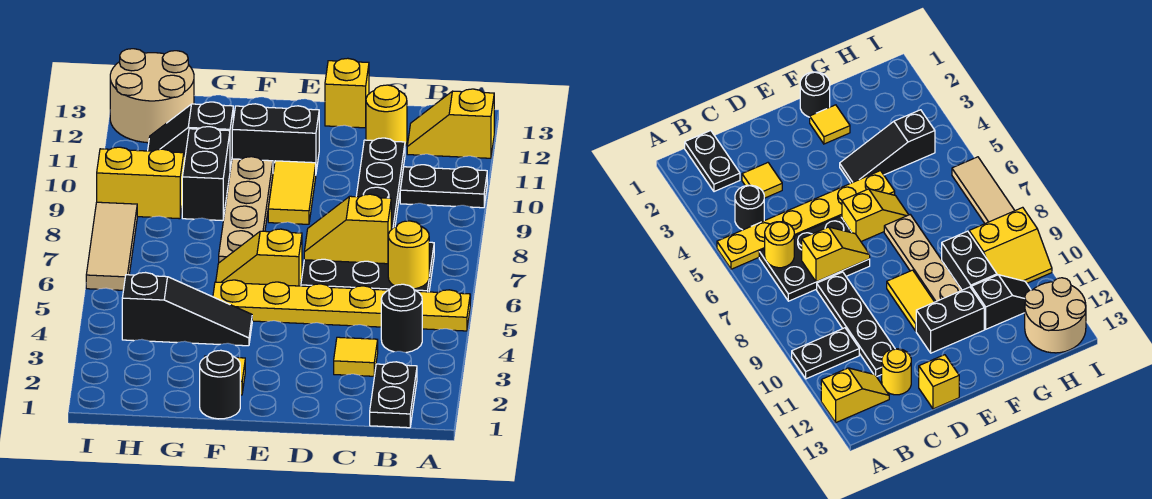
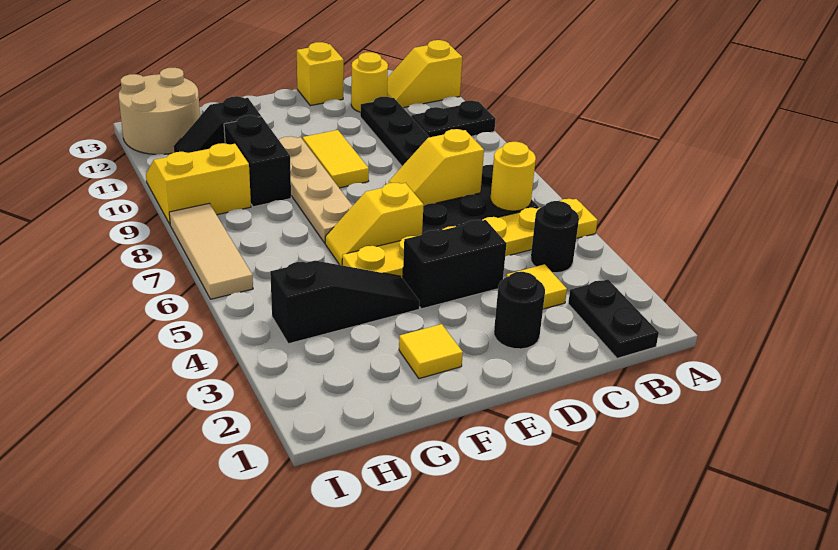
black 1x2 brick [232,104,319,171] -> black 1x2 brick moved to [403,220,506,309]
black 1x1 round brick [200,350,240,419] -> black 1x1 round brick moved to [494,272,545,349]

